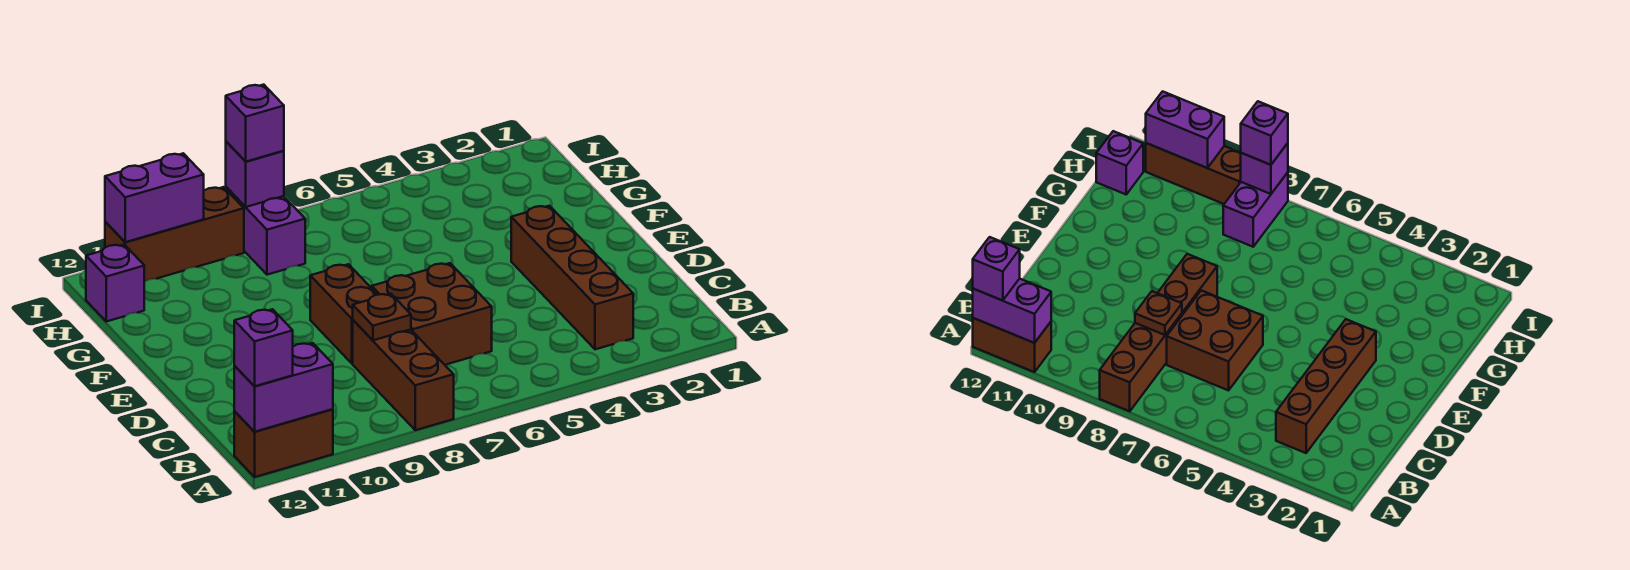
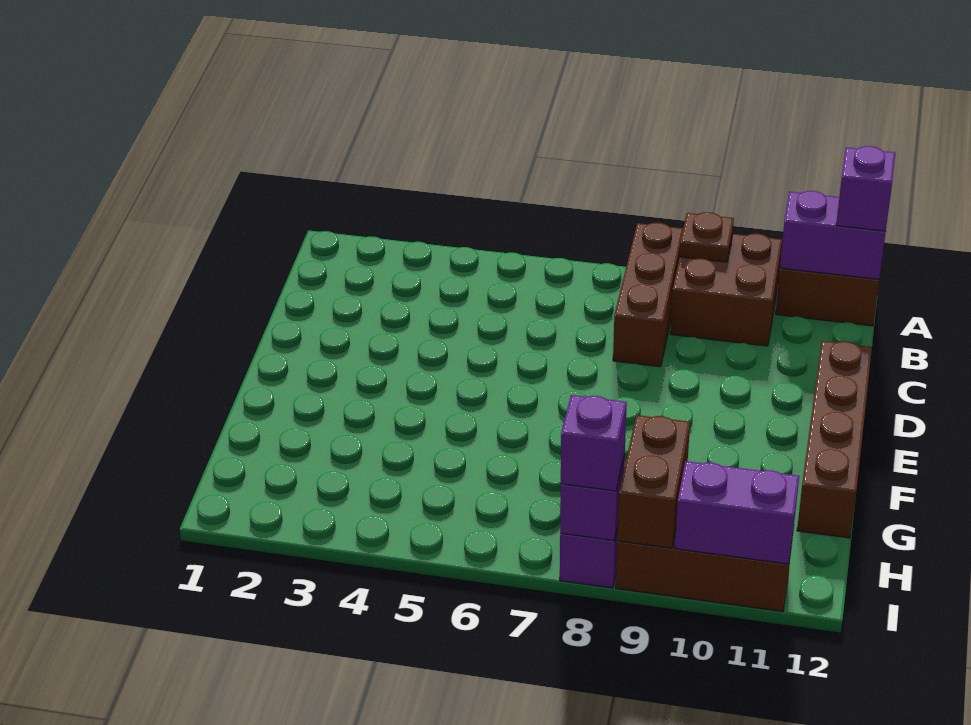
brown 1x4 brick [511,206,633,349] -> brown 1x4 brick moved to [797,341,872,538]
brown 2x2 brick [372,263,492,365] -> brown 2x2 brick moved to [670,234,782,346]
brown 1x1 plate [353,294,411,340] -> brown 1x1 plate moved to [680,212,734,262]
brown 1x2 brick [310,264,378,363] -> brown 1x2 brick moved to [617,415,690,548]
purple 1x1 brick [86,245,144,321] -> none

